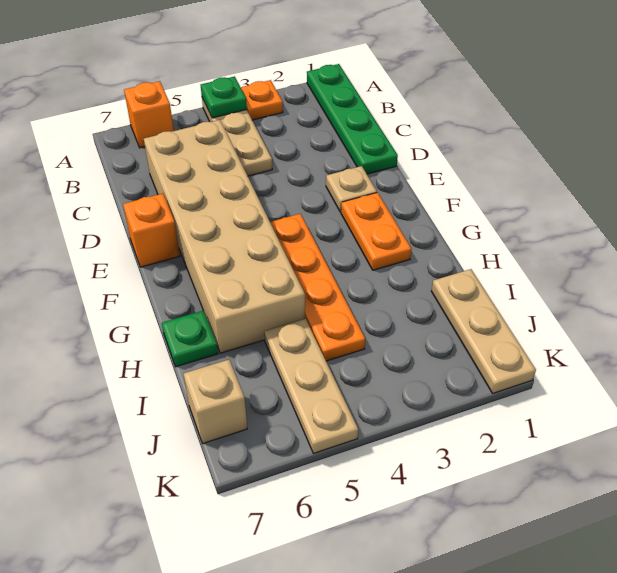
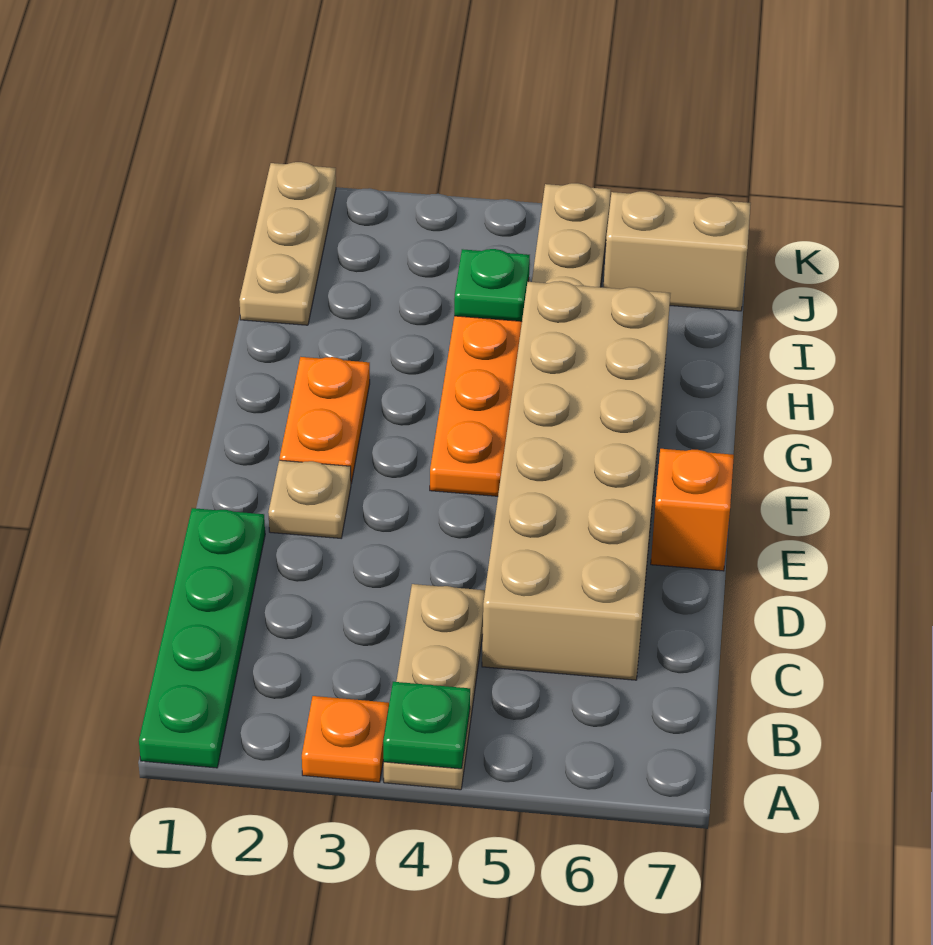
orange 1x1 brick [124,81,174,148] -> none
green 1x1 plate [162,310,218,367] -> green 1x1 plate moved to [454,249,530,321]
tan 1x1 brick [183,360,247,443] -> tan 1x2 brick [604,191,751,311]

